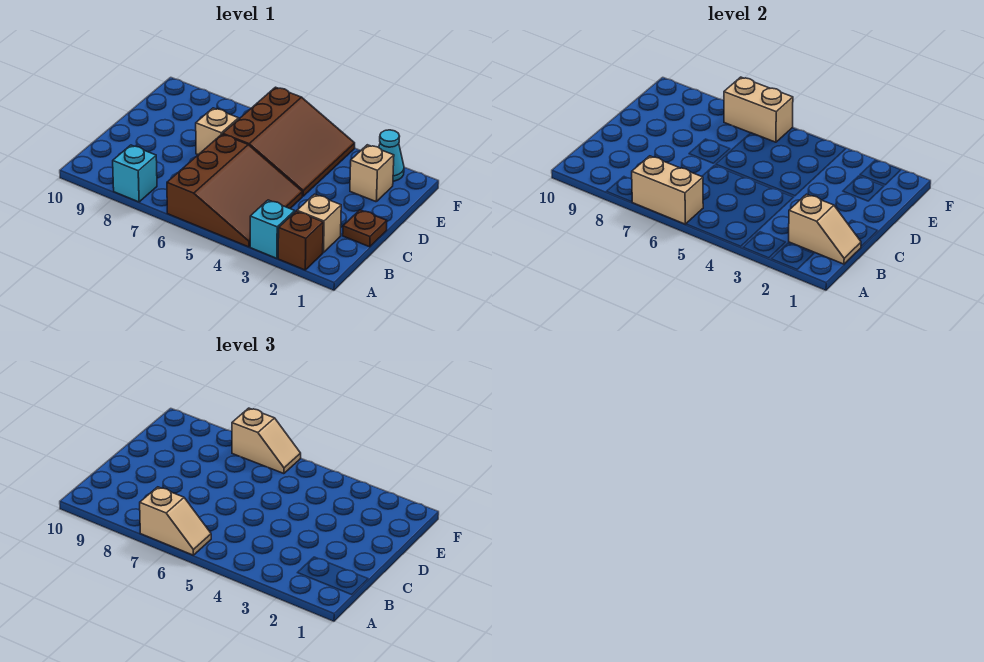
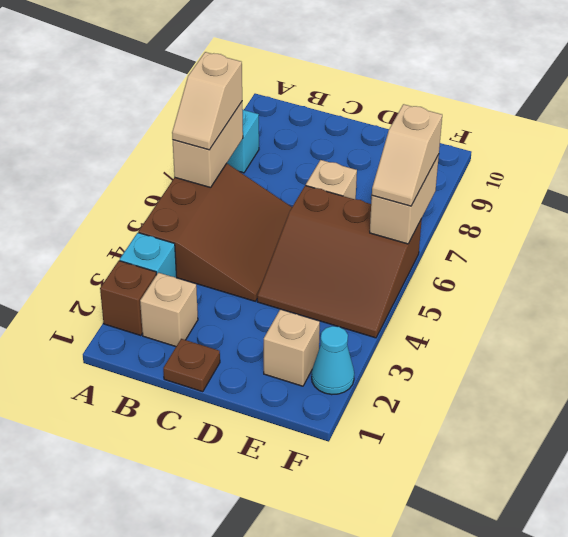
brown 3x3 slope [167,134,302,247] -> brown 3x3 slope turned to [138,163,292,301]
tan 1x2 slope [789,194,861,264] -> none

